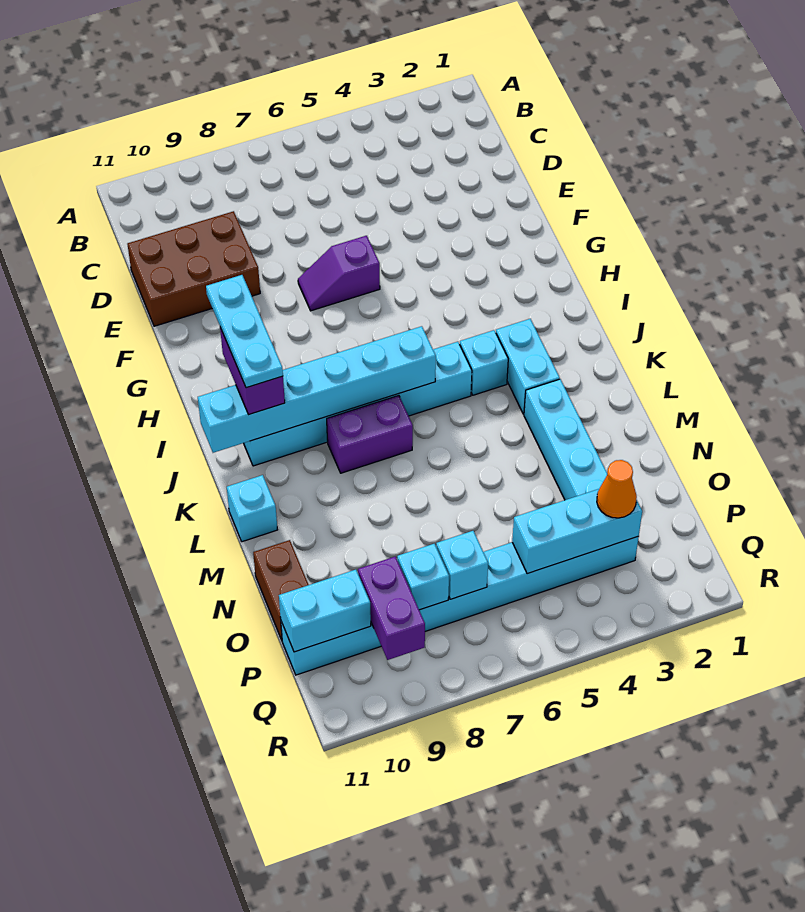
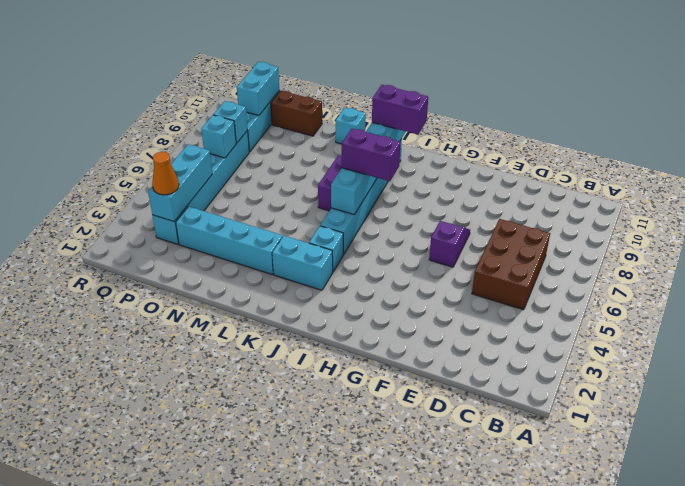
brown 2x3 brick [128,211,260,326] -> brown 2x3 brick moved to [472,219,550,310]
cyan 1x3 plate [206,275,283,388] -> none
purple 1x2 brick [358,557,425,660] -> purple 1x2 brick moved to [342,128,401,181]

